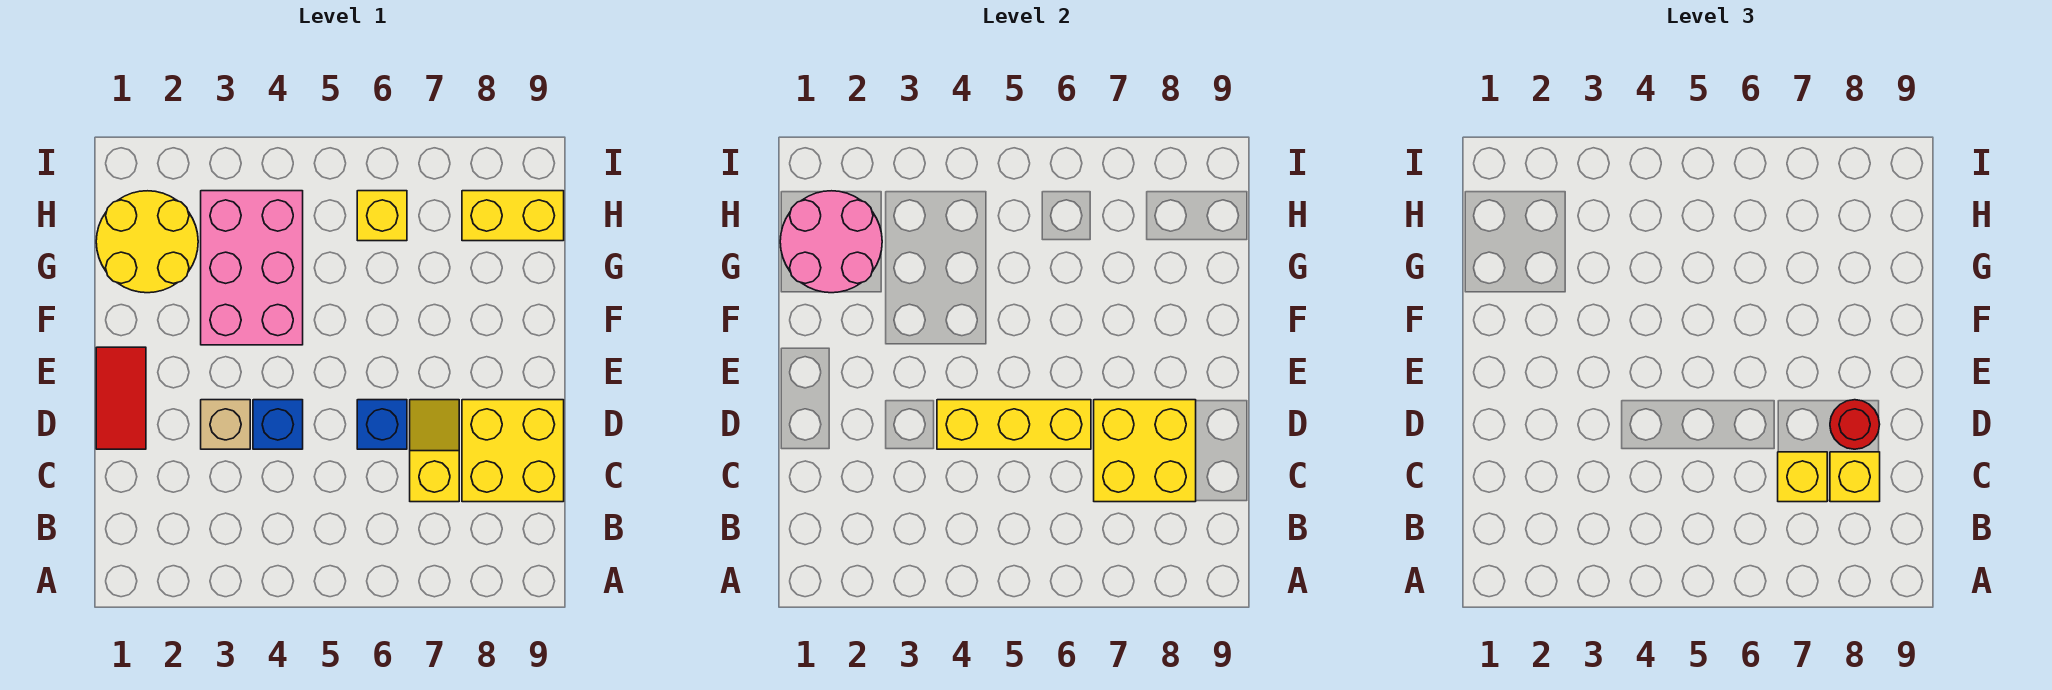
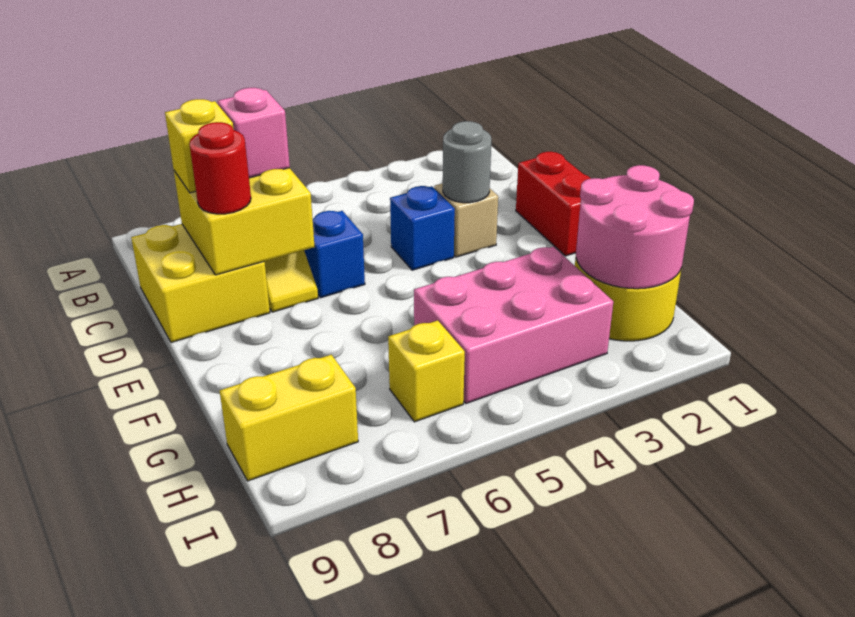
yellow 1x1 brick [1778,452,1827,502] -> pink 1x1 brick [218,88,290,178]
red 1x2 tile [96,347,146,449] -> red 1x2 brick [516,152,591,256]
none -> grey 1x1 round brick [443,121,491,203]
yellow 1x3 brick [937,400,1091,449] -> none
pink 2x3 brick [201,191,303,345] -> pink 2x3 brick turned to [414,247,613,404]

